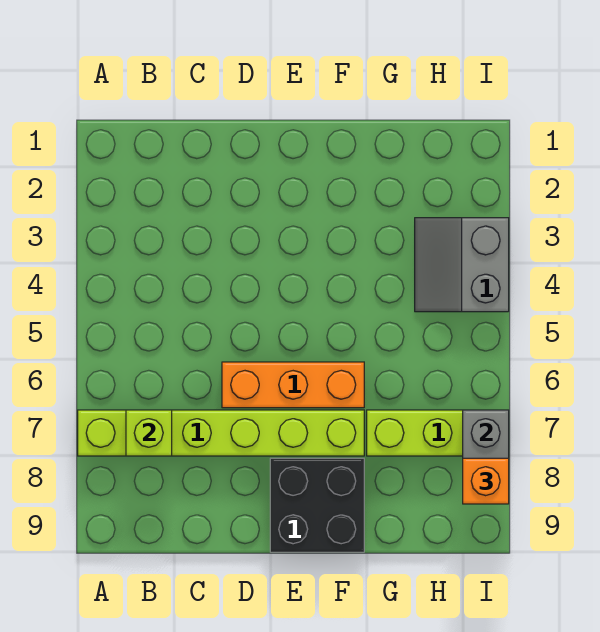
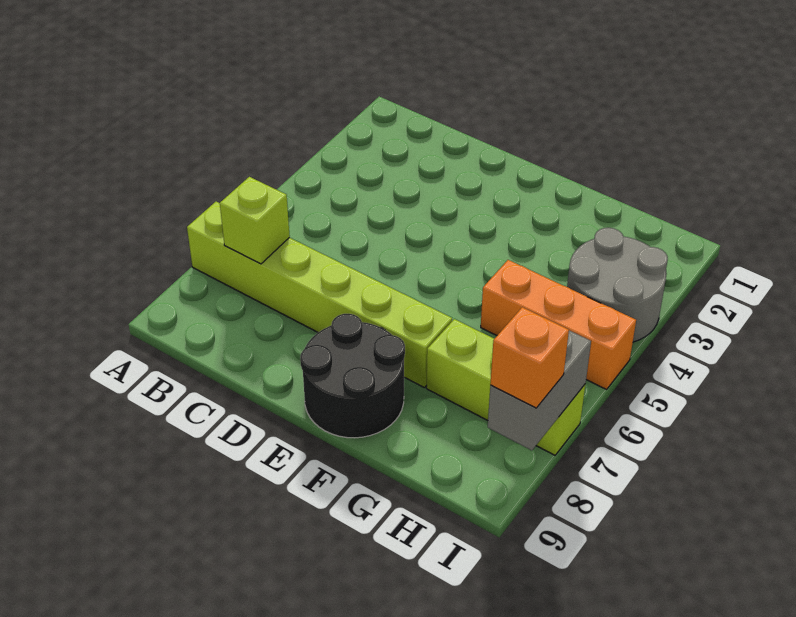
orange 1x3 brick [222,362,364,408] -> orange 1x3 brick moved to [481,260,636,389]
black 2x2 brick [270,458,364,552] -> black 2x2 round brick [300,314,405,438]
grey 2x2 slope [415,218,509,312] -> grey 2x2 round brick [567,228,668,342]

